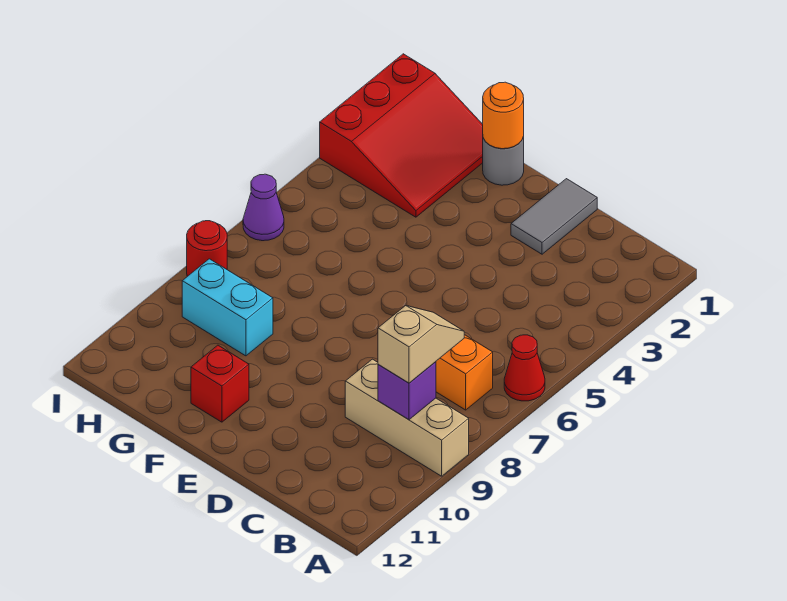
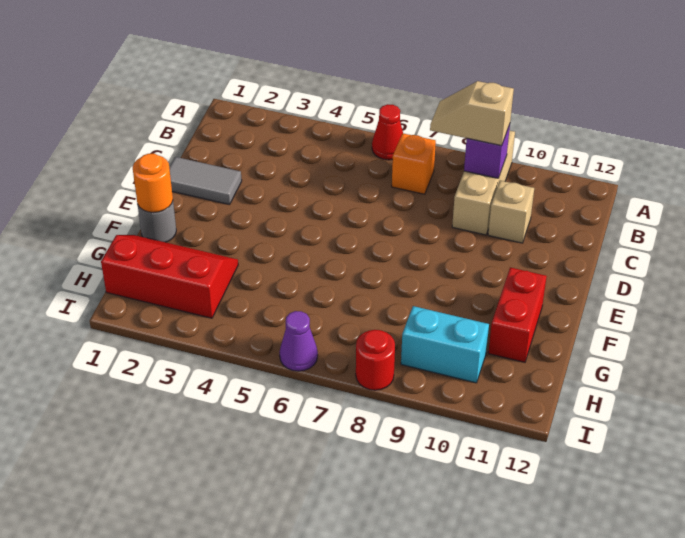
none -> tan 1x1 brick [488,181,534,243]
red 1x1 brick [191,345,249,422] -> red 1x2 brick [488,267,547,362]
red 3x3 slope [320,54,483,217] -> red 2x3 slope [101,235,238,318]
cyan 1x2 brick [182,259,273,356] -> cyan 1x2 brick turned to [401,306,489,383]

